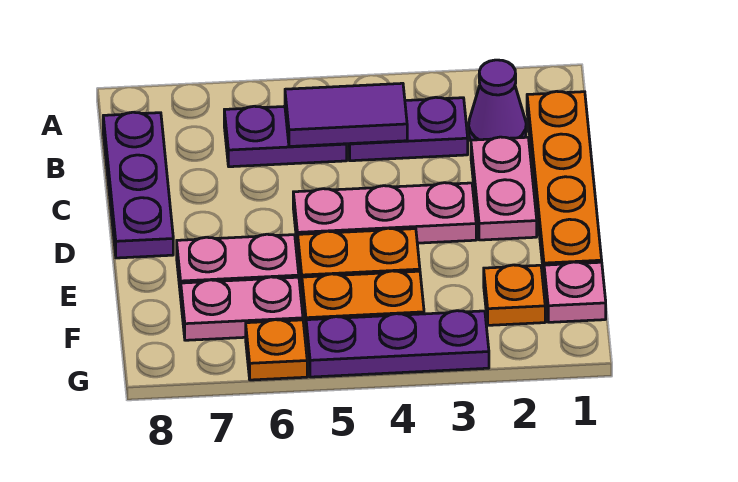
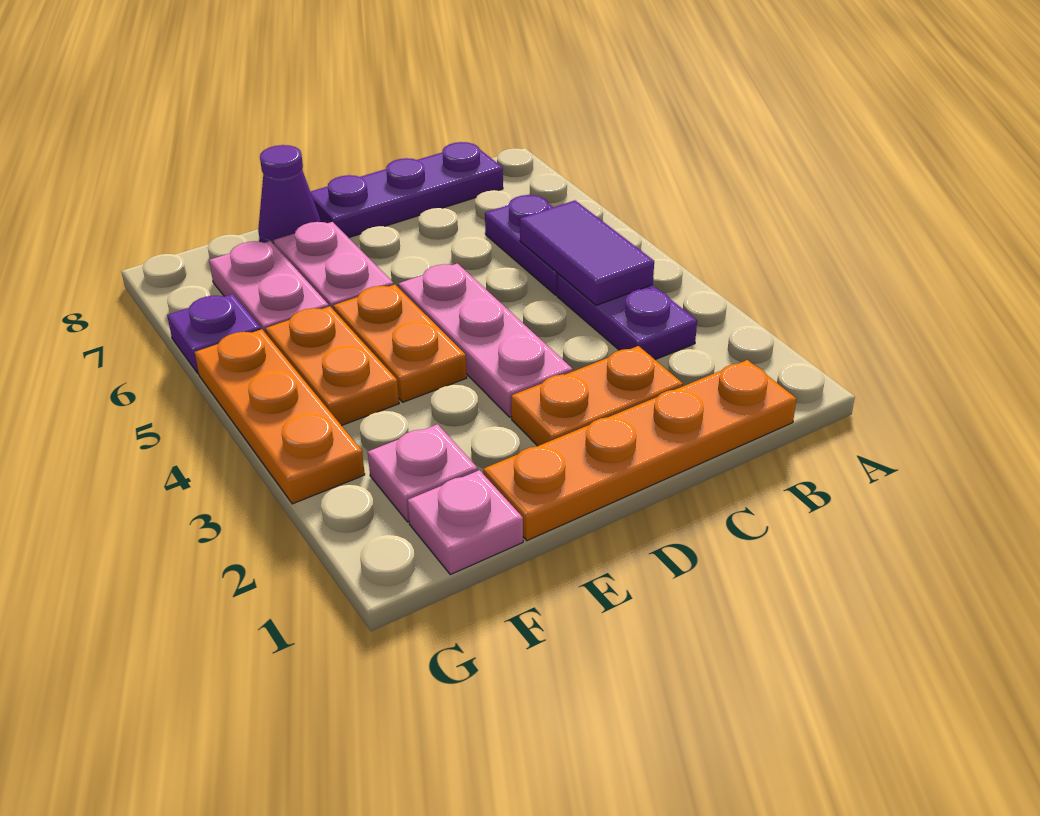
purple 1x1 cone [469,60,526,140] -> purple 1x1 cone moved to [258,145,321,244]
pink 1x2 plate [471,137,537,240] -> orange 1x2 plate [511,346,683,446]
orange 1x1 plate [484,265,545,325] -> pink 1x1 plate [368,424,478,522]
purple 1x3 plate [306,311,489,377] -> orange 1x3 plate [195,329,365,504]
orange 1x1 plate [246,320,307,380] -> purple 1x1 plate [167,294,261,373]

